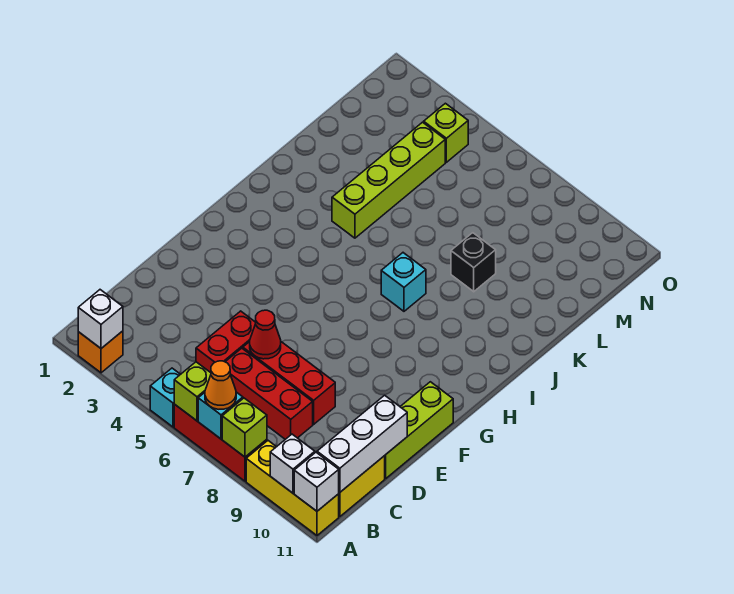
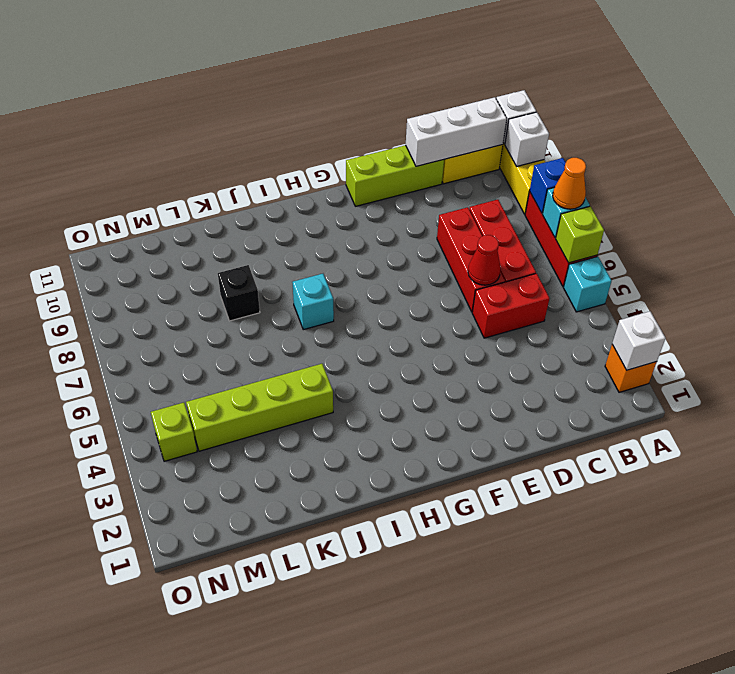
lime 1x1 brick [222,398,267,457] -> blue 1x1 brick [530,158,566,213]

